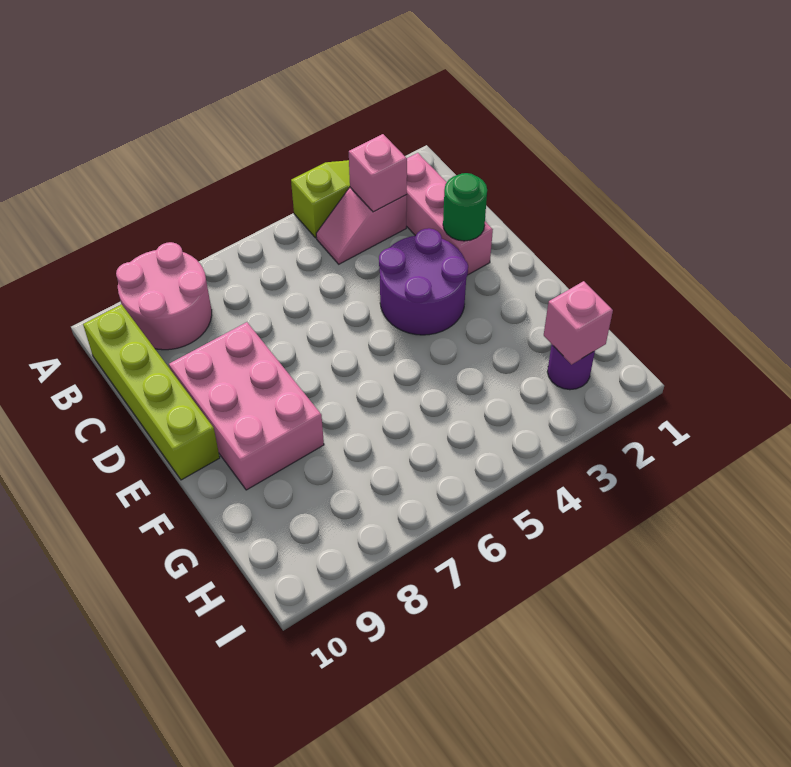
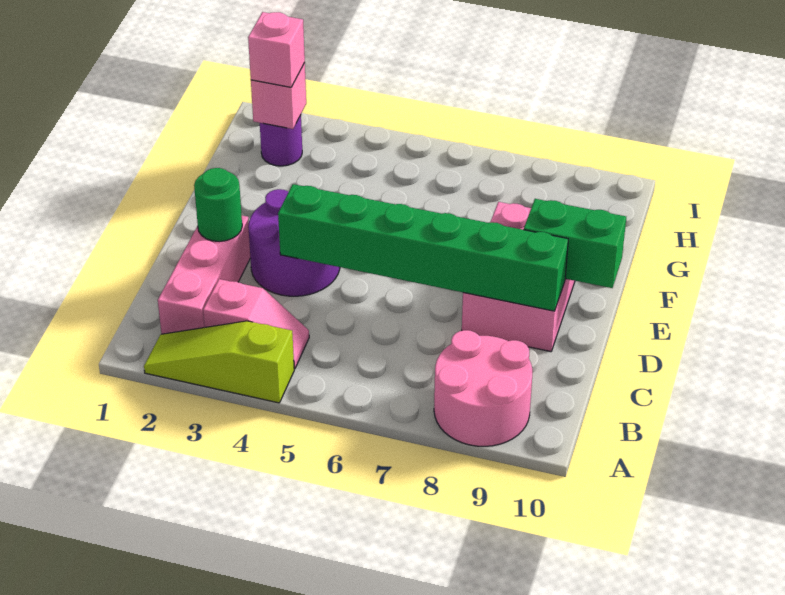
pink 1x1 brick [349,134,407,212] -> pink 1x1 brick moved to [248,12,305,87]
lime 1x4 brick [83,304,220,480] -> none
none -> green 1x6 brick [278,184,568,311]
none -> green 1x2 brick [524,199,626,288]

